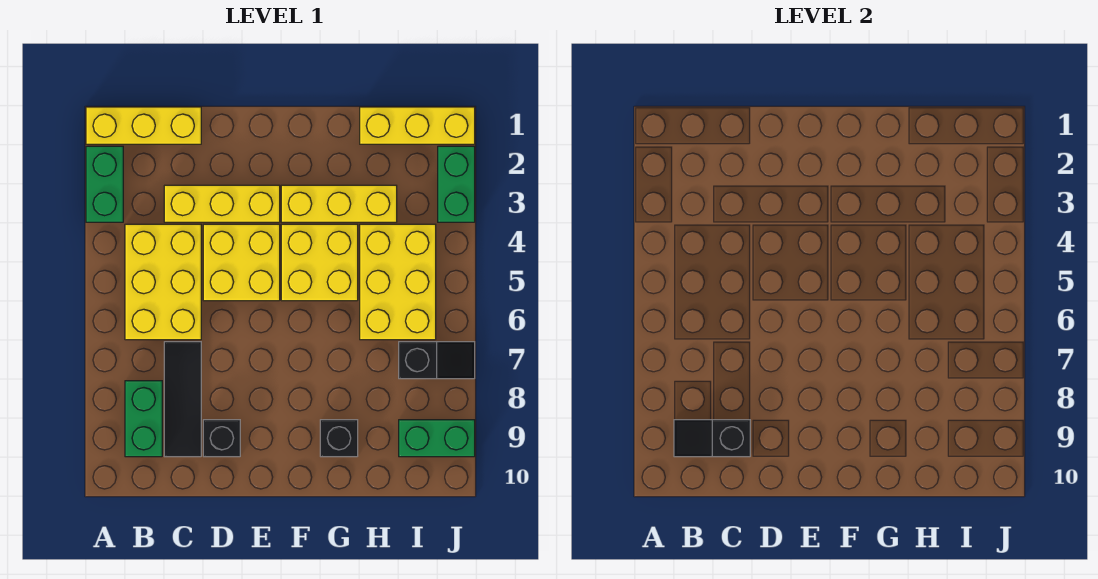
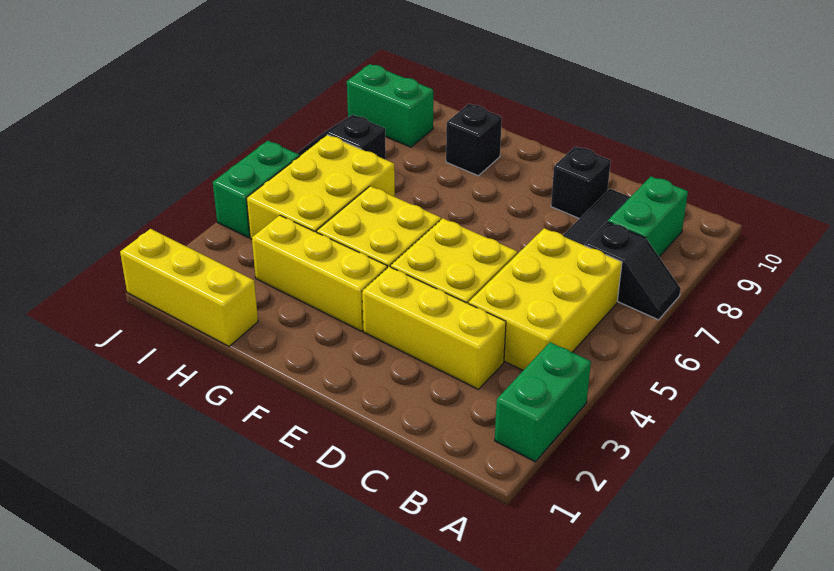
yellow 1x3 brick [86,107,201,144] -> none
black 1x2 slope [674,420,750,457] -> black 1x2 slope moved to [585,222,681,320]
green 1x2 brick [438,146,475,222] -> green 1x2 brick moved to [213,141,300,238]

